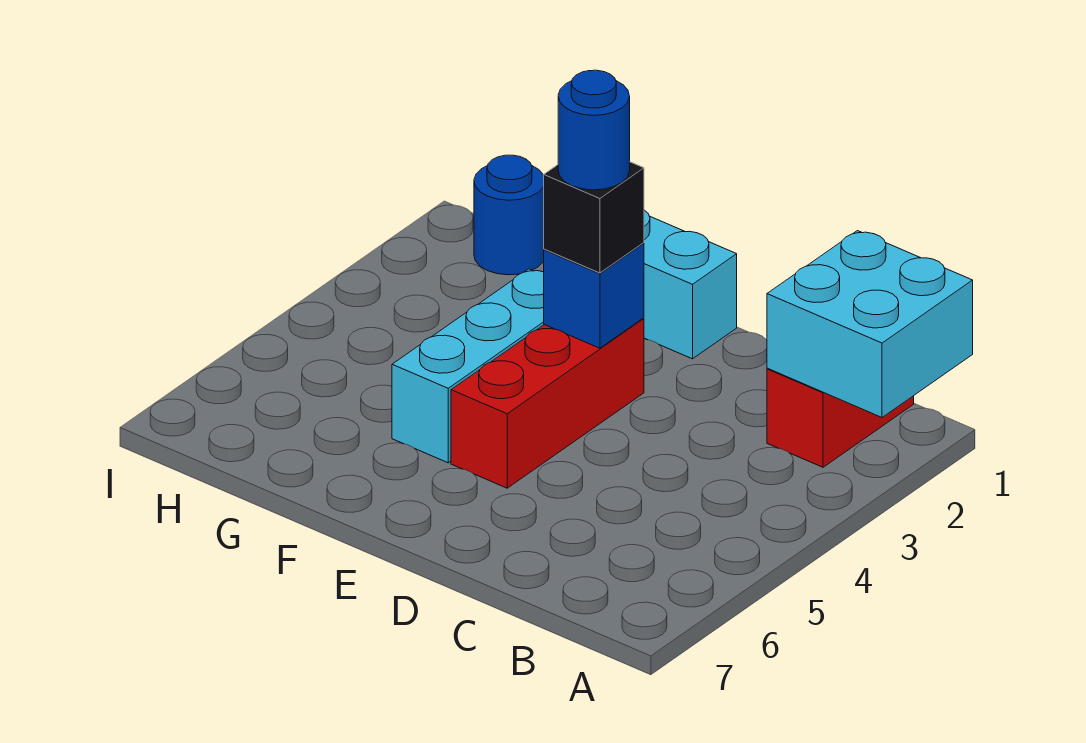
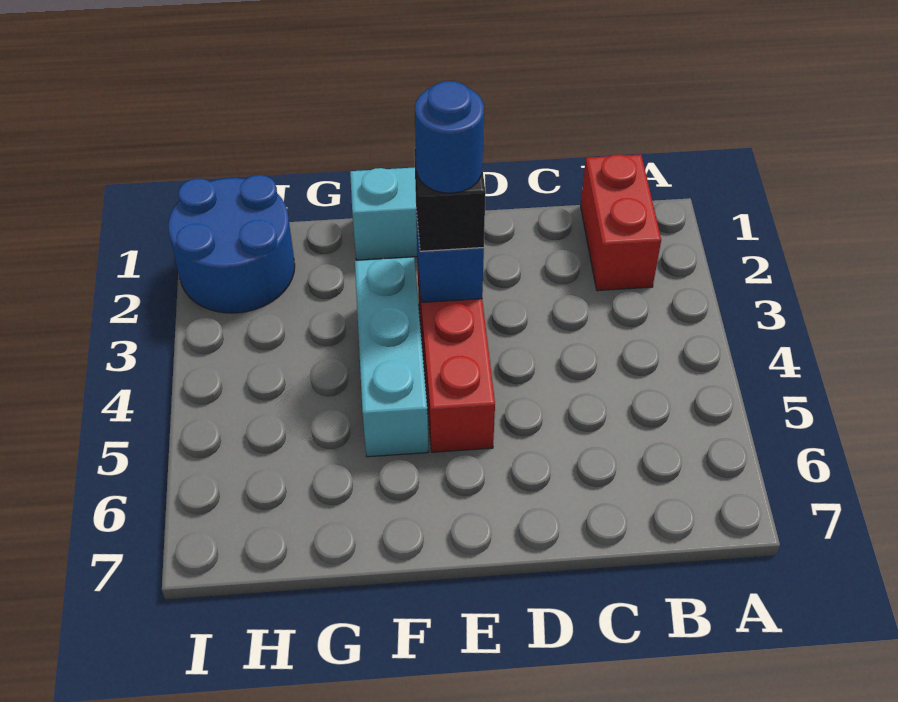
cyan 2x2 brick [767,231,973,417] -> none
blue 1x1 round brick [474,155,544,275] -> blue 2x2 round brick [168,175,295,313]

